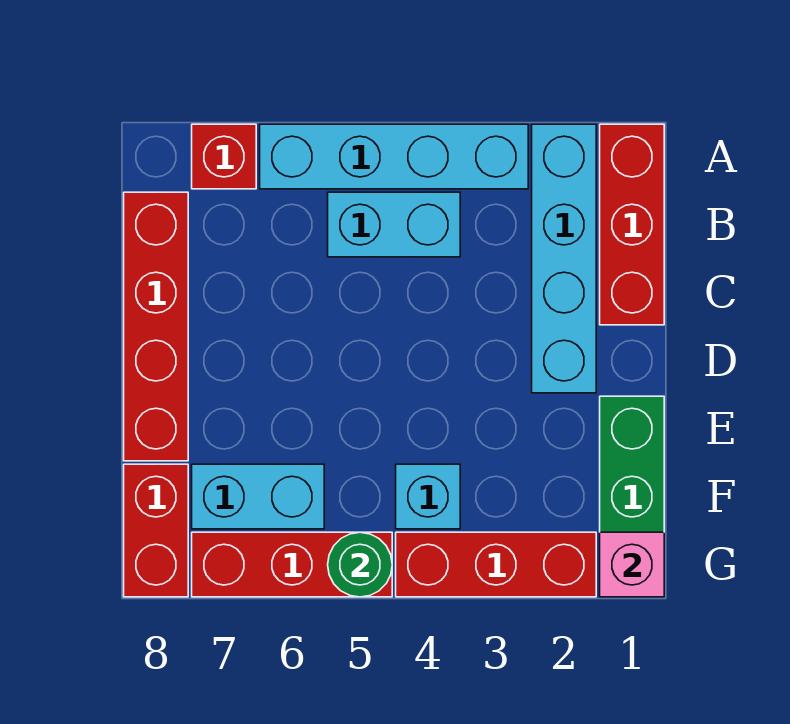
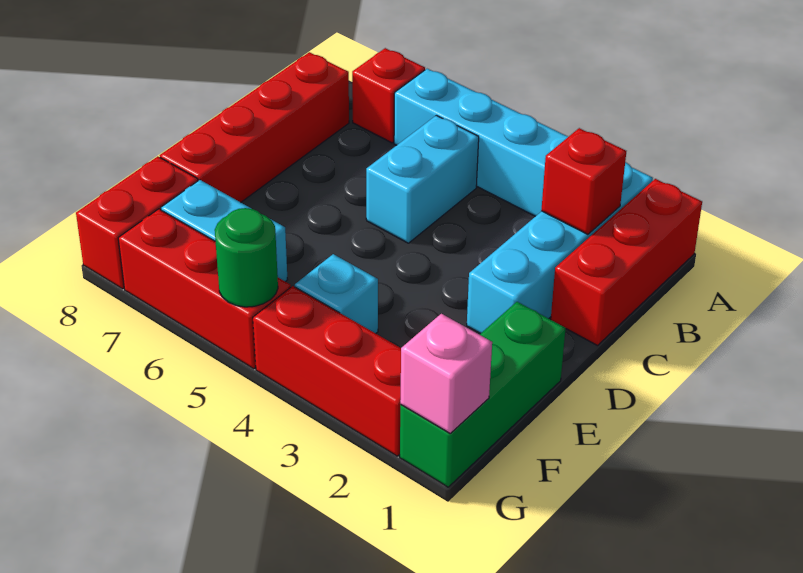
none -> red 1x1 brick [541,128,626,234]
cyan 1x2 brick [328,192,460,257] -> cyan 1x2 brick turned to [366,115,479,243]

